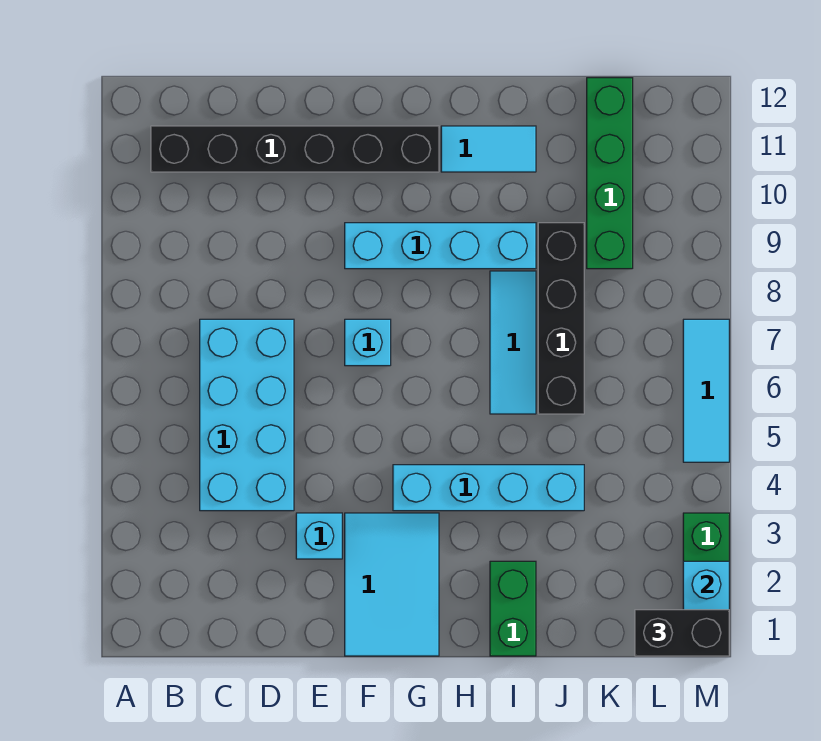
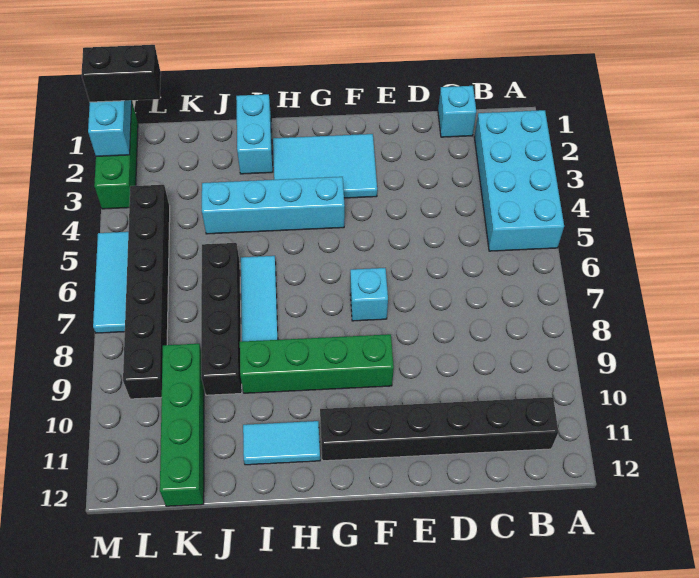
cyan 2x4 brick [200,319,294,511] -> cyan 2x4 brick moved to [474,110,564,251]
cyan 1x1 brick [296,513,342,559] -> cyan 1x1 brick moved to [438,86,476,137]
cyan 2x3 tile [345,513,439,656] -> cyan 2x3 tile turned to [273,134,377,198]
cyan 1x4 brick [345,223,536,269] -> green 1x4 brick [240,334,394,393]
green 1x2 brick [490,561,536,656] -> cyan 1x2 brick [236,94,273,174]
none -> black 1x6 brick [123,185,170,399]

